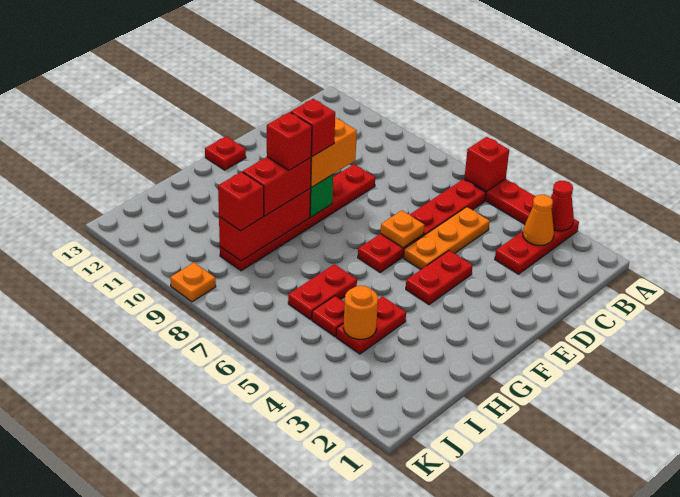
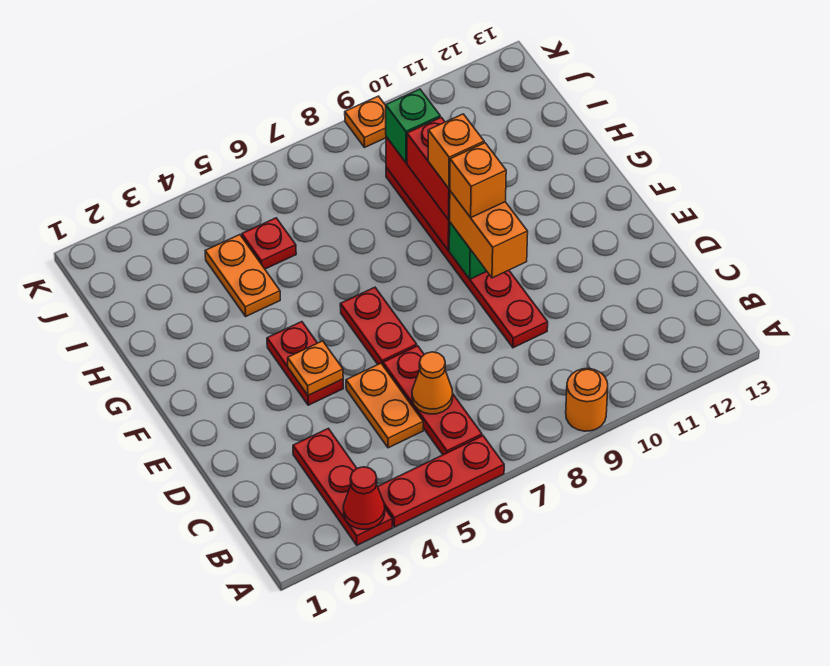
red 1x1 brick [465,137,509,191] -> none
orange 1x1 cone [523,195,554,245] -> orange 1x1 cone moved to [412,352,453,414]
orange 1x3 plate [404,207,490,269] -> orange 1x2 plate [346,363,423,448]
orange 1x1 plate [380,210,424,248] -> orange 1x1 plate moved to [288,341,343,395]
red 1x1 brick [291,99,335,156] -> orange 1x1 brick [450,143,506,218]
red 1x1 plate [205,136,246,170] -> none
red 1x1 brick [267,112,312,170] -> orange 1x1 brick [428,114,484,189]
red 1x2 plate [336,296,406,354] -> orange 1x2 plate [205,235,280,316]
red 1x2 plate [288,264,357,320] -> none
orange 1x1 round brick [344,286,378,339] -> orange 1x1 round brick moved to [566,369,608,431]
red 1x1 brick [218,172,264,231] -> green 1x1 brick [386,89,440,162]

